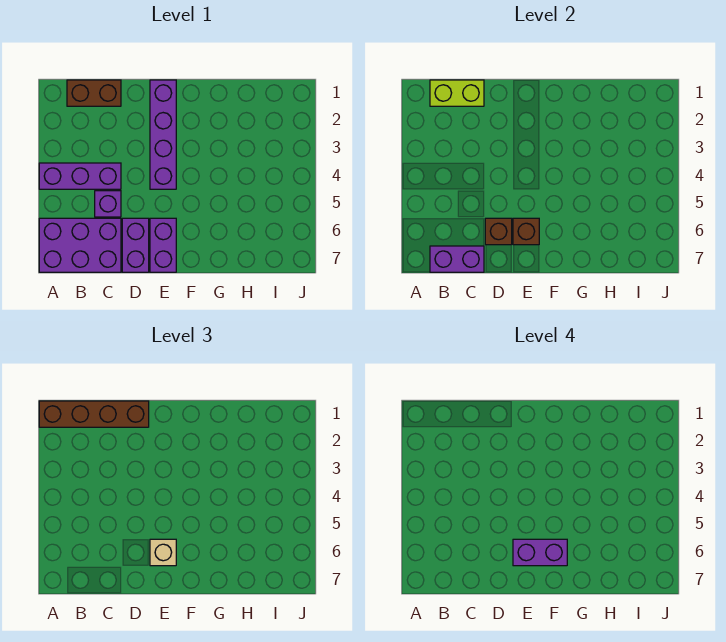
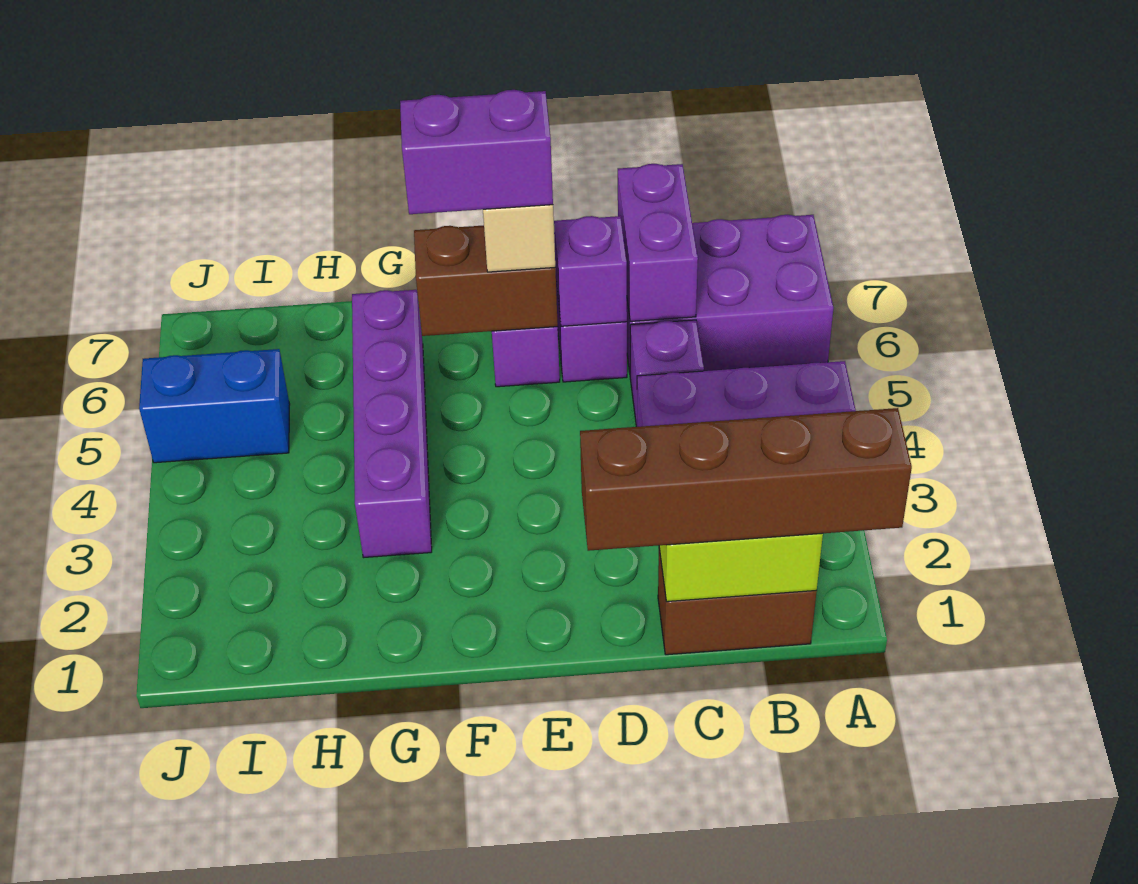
purple 1x2 brick [430,246,484,272] -> purple 1x2 brick turned to [618,164,698,321]
brown 1x1 brick [485,218,512,245] -> purple 1x1 brick [554,216,627,326]
purple 1x4 brick [150,80,176,189] -> purple 1x4 brick moved to [352,290,432,558]
brown 1x1 brick [513,218,539,245] -> brown 1x2 brick [414,225,558,336]
none -> blue 1x2 brick [139,349,290,463]

